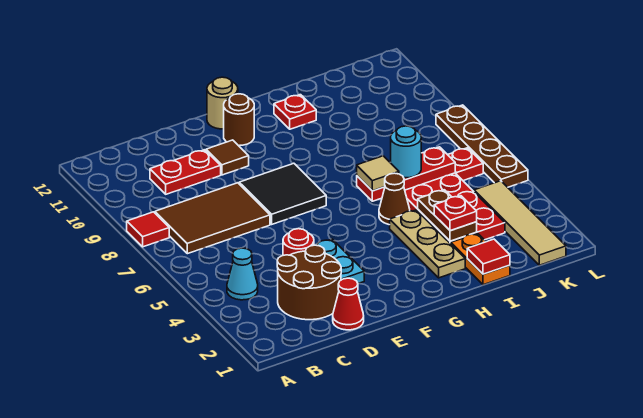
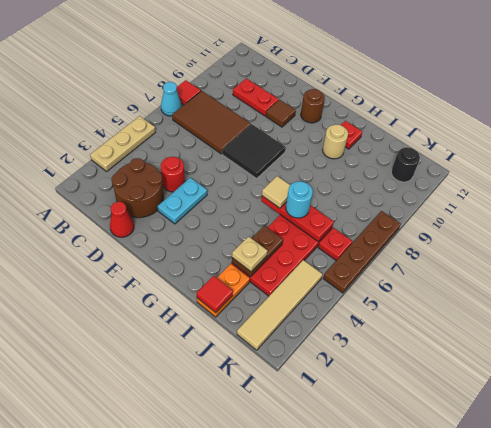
cyan 1x1 cone [227,248,258,300] -> cyan 1x1 cone moved to [161,82,182,116]
tan 1x1 round brick [207,77,238,129] -> tan 1x1 round brick moved to [323,124,348,159]
tan 1x3 plate [390,210,465,278] -> tan 1x3 plate moved to [90,116,155,171]
brown 1x1 cone [379,173,410,225] -> none
red 1x1 plate [434,196,477,231] -> tan 1x1 plate [232,237,268,272]
none -> black 1x1 round brick [391,147,420,182]

